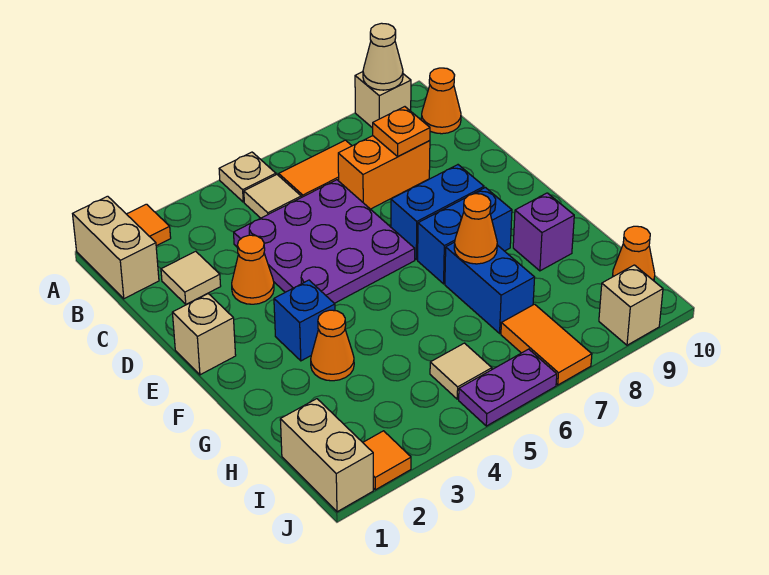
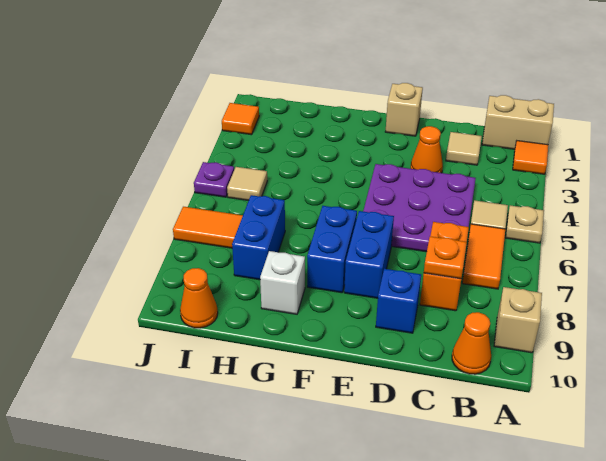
tan 1x1 cone [363,23,403,90] -> none
blue 1x1 brick [274,280,335,361] -> blue 1x1 brick moved to [376,269,421,333]
orange 1x1 cone [311,310,354,381] -> none
blue 1x2 brick [445,242,535,333] -> blue 1x2 brick turned to [232,195,285,280]
orange 1x1 cone [454,194,497,264] -> none
purple 1x1 brick [513,193,574,271] -> white 1x1 brick [260,251,305,314]
tan 1x2 brick [280,399,373,512] -> none
purple 1x2 plate [459,349,557,426] -> purple 1x1 plate [194,162,234,197]
tan 1x1 brick [599,265,663,345] -> none

